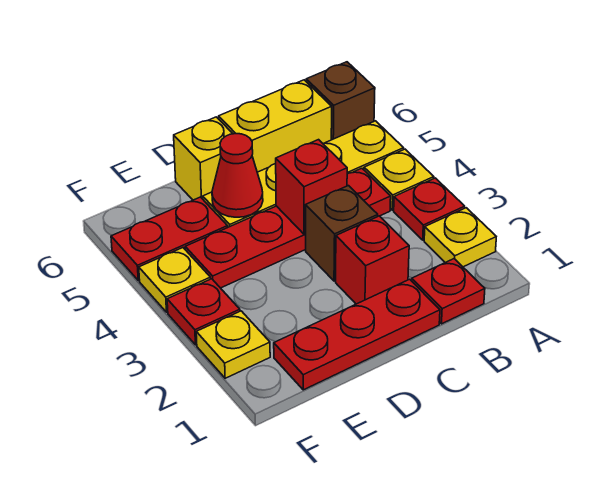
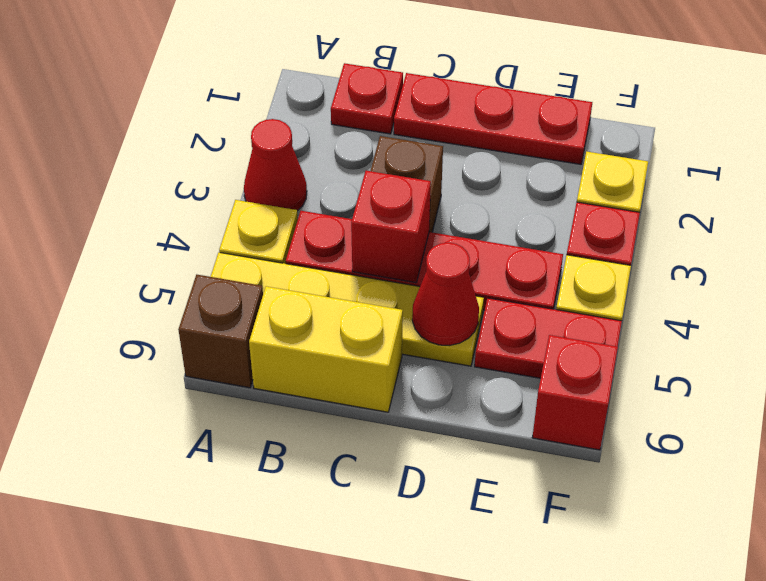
yellow 1x1 plate [424,208,496,267] -> none
red 1x1 plate [394,178,465,240] -> red 1x1 cone [244,119,307,211]
red 1x1 brick [336,216,409,304] -> red 1x1 brick moved to [532,335,618,450]
yellow 1x1 brick [174,117,233,200] -> none

